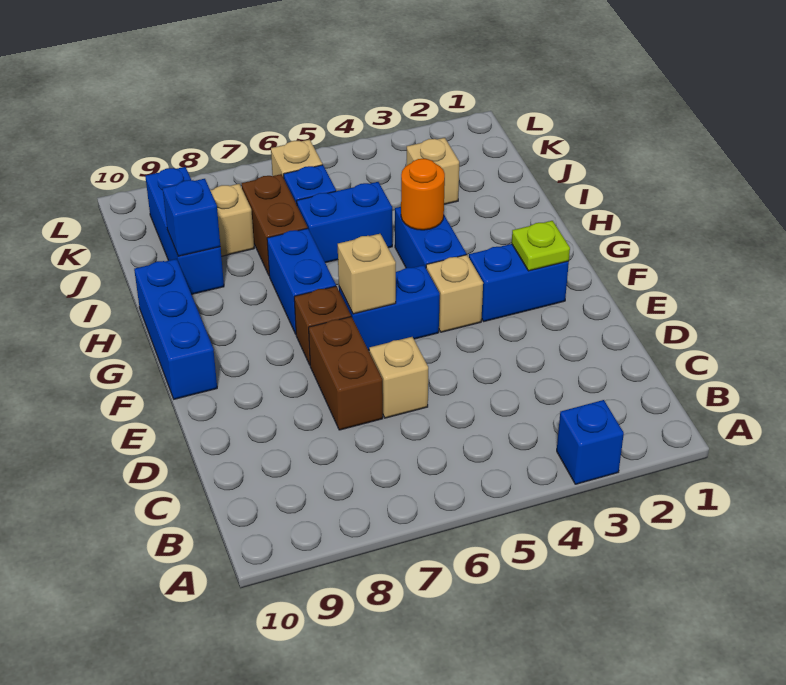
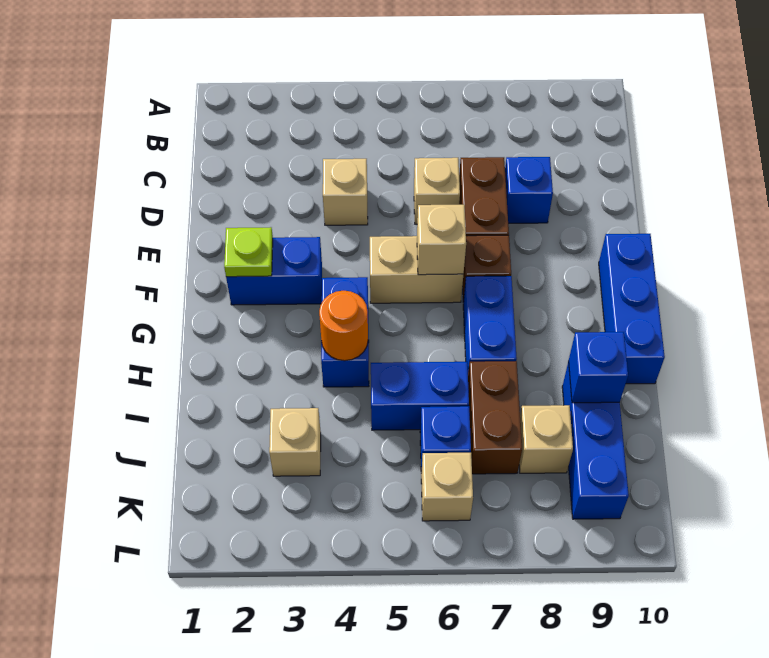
blue 1x1 brick [557,400,624,484] -> blue 1x1 brick moved to [505,157,553,223]
tan 1x1 brick [426,255,483,332] -> tan 1x1 brick moved to [323,159,368,225]
blue 1x2 brick [339,265,440,351] -> tan 1x2 brick [370,236,463,303]

